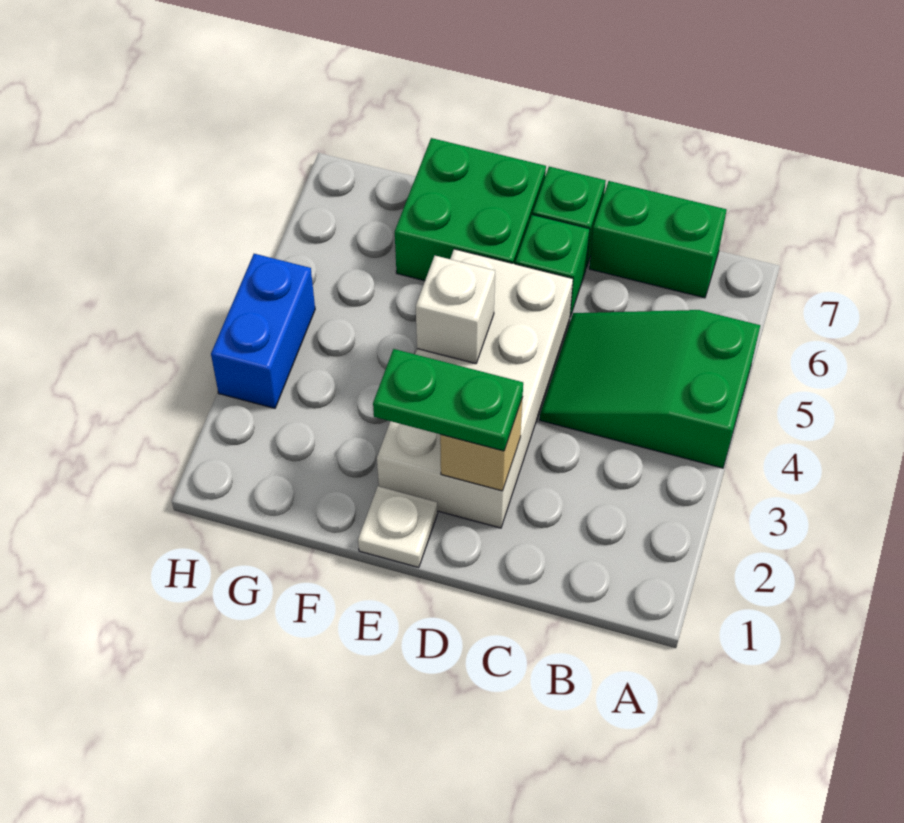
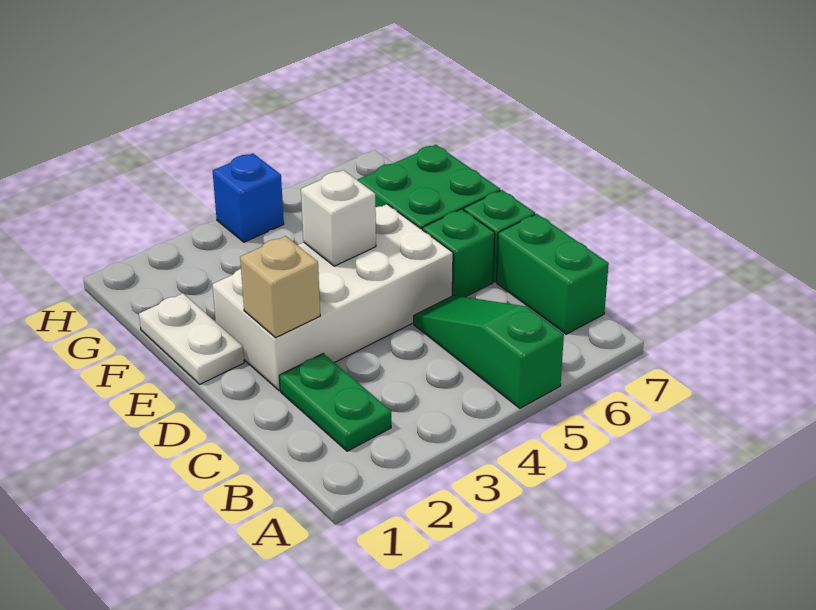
green 2x3 slope [540,310,760,468] -> green 1x3 slope [414,296,564,408]
green 1x2 plate [373,349,523,451] -> green 1x2 plate moved to [279,353,391,451]
white 1x1 plate [358,486,438,568] -> white 1x2 plate [139,293,244,384]
blue 1x2 brick [211,254,315,408] -> blue 1x1 brick [213,153,284,242]

